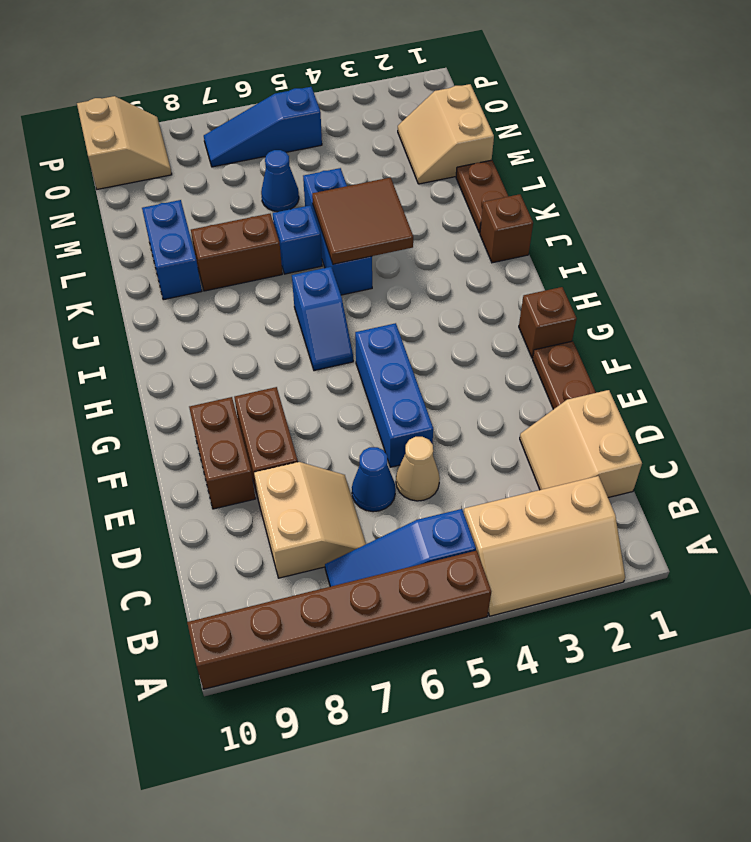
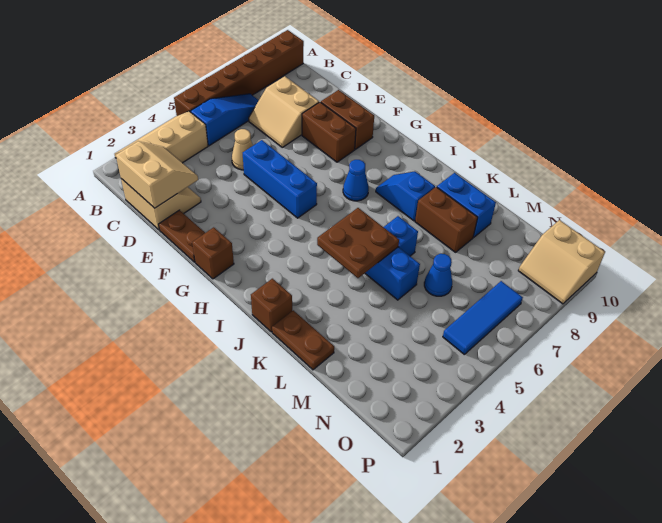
blue 1x1 cone [352,447,396,512] -> blue 1x1 cone moved to [343,160,369,201]
blue 1x2 slope [292,267,353,371] -> blue 1x2 slope moved to [376,172,435,221]
brown 2x2 tile [312,178,413,264] -> brown 2x2 plate [317,208,399,278]
brown 1x2 brick [191,214,282,291] -> brown 1x2 brick turned to [415,187,478,252]
tan 2x2 slope [398,84,494,184] -> tan 2x2 slope moved to [116,141,198,208]
blue 1x3 slope [204,87,322,167] -> blue 1x3 tile [443,281,523,354]

